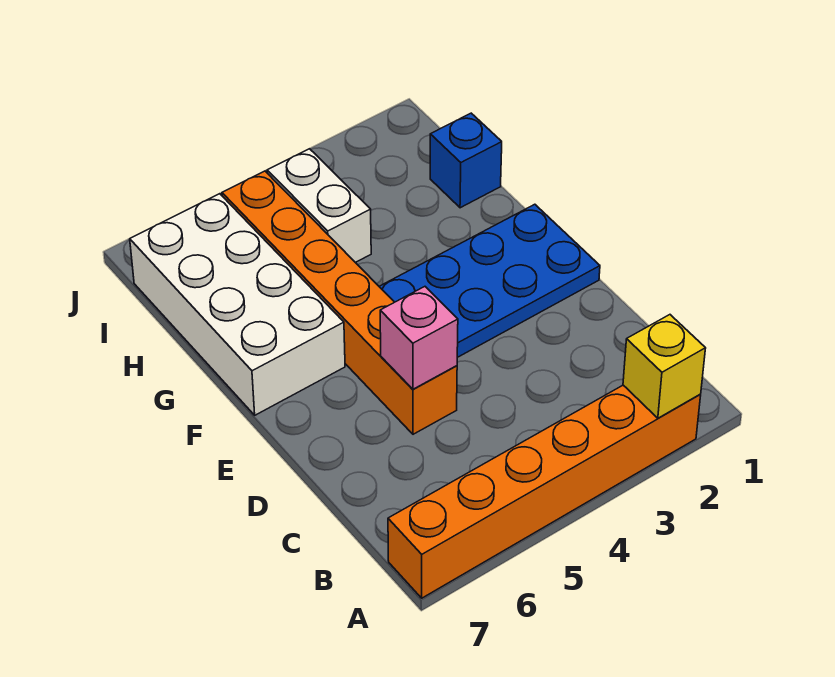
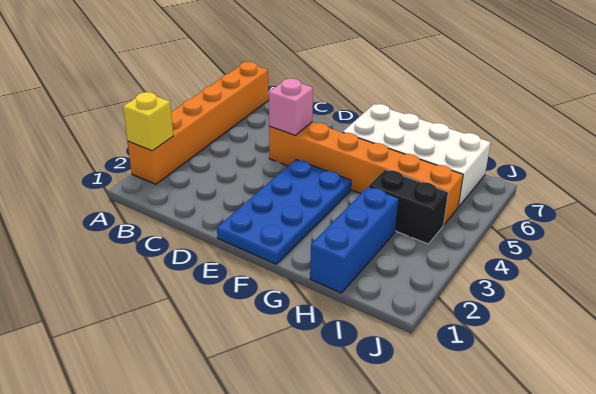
blue 1x1 brick [430,113,502,208] -> blue 1x3 brick [310,187,399,293]
white 1x2 brick [267,149,371,263] -> black 1x2 brick [369,169,448,244]

